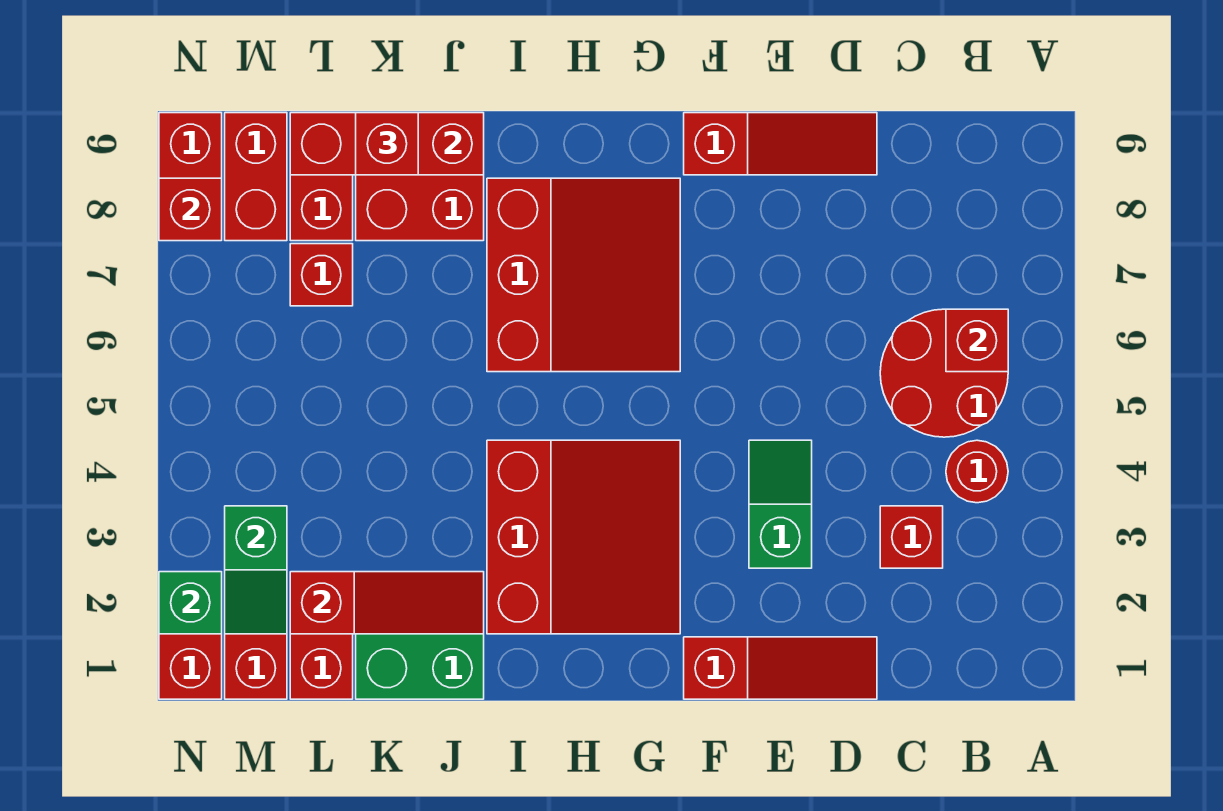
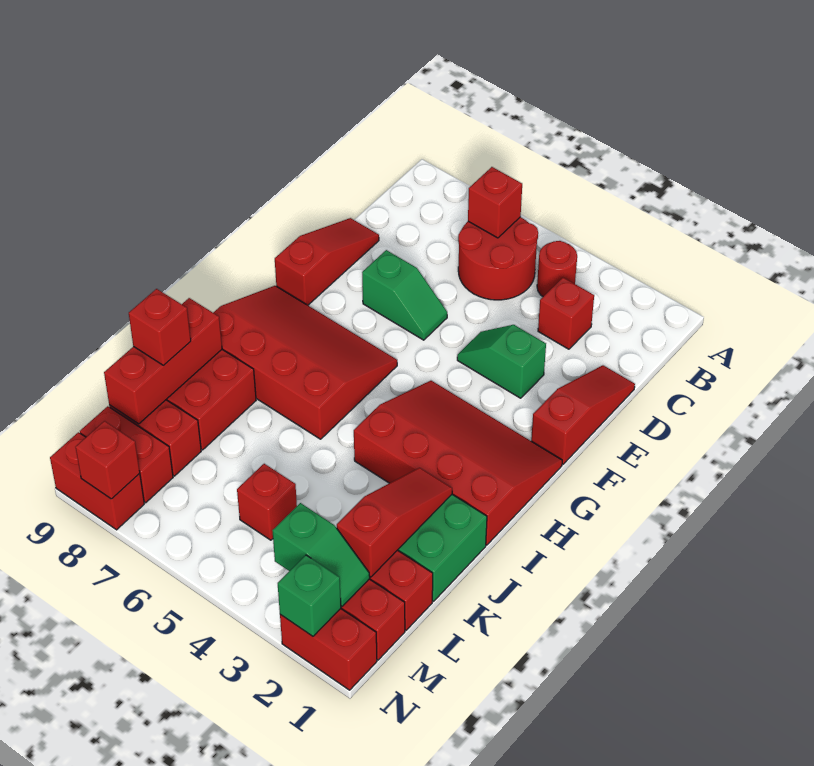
none -> green 1x2 slope [362,250,447,340]
red 3x3 slope [487,440,680,634] -> red 3x4 slope [354,381,562,545]
red 3x3 slope [487,178,680,372] -> red 3x4 slope [213,286,397,439]
red 1x1 brick [290,244,353,306] -> red 1x1 brick moved to [237,464,297,540]

